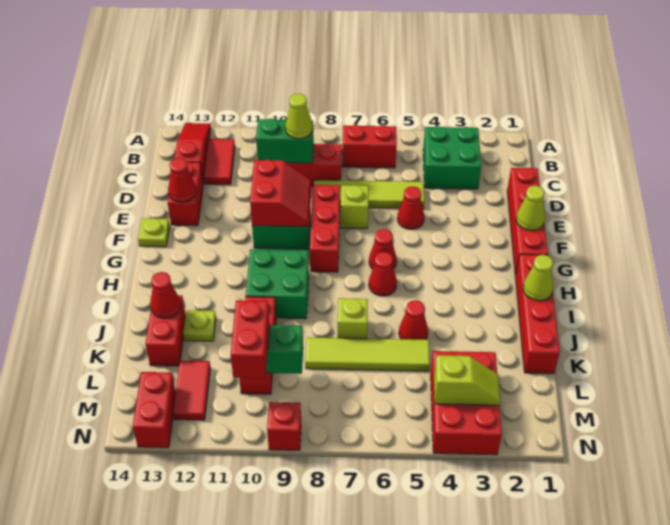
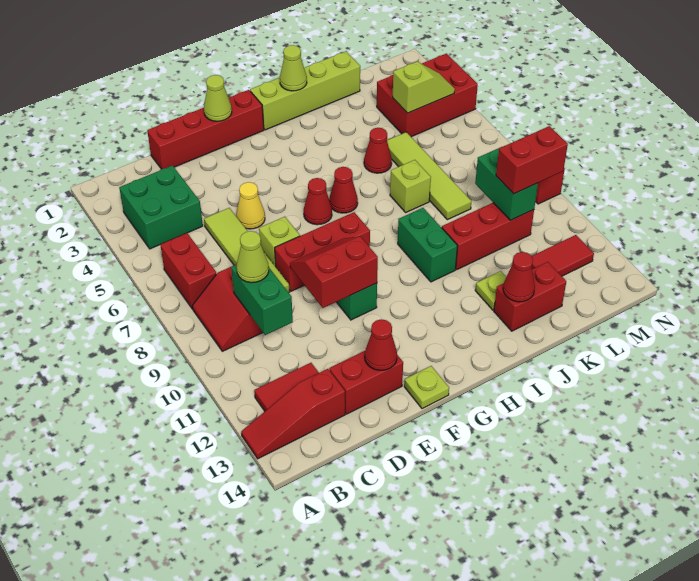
red 1x1 cone [397,186,424,229] -> yellow 1x1 cone [236,182,265,229]
red 1x4 brick [515,254,560,374] -> lime 1x4 brick [250,51,360,130]
green 2x2 brick [246,249,309,319] -> green 1x2 brick [398,208,457,282]
lime 1x2 slope [434,355,501,405] -> lime 1x2 slope turned to [393,62,455,113]
red 1x2 brick [133,372,176,448] -> none

